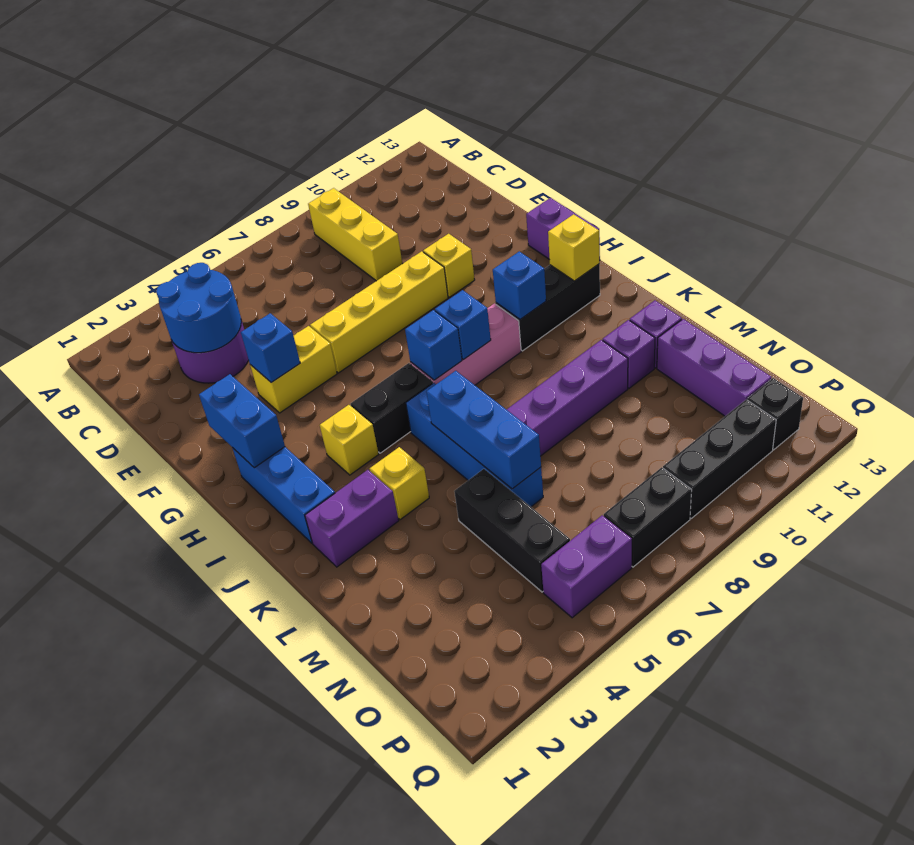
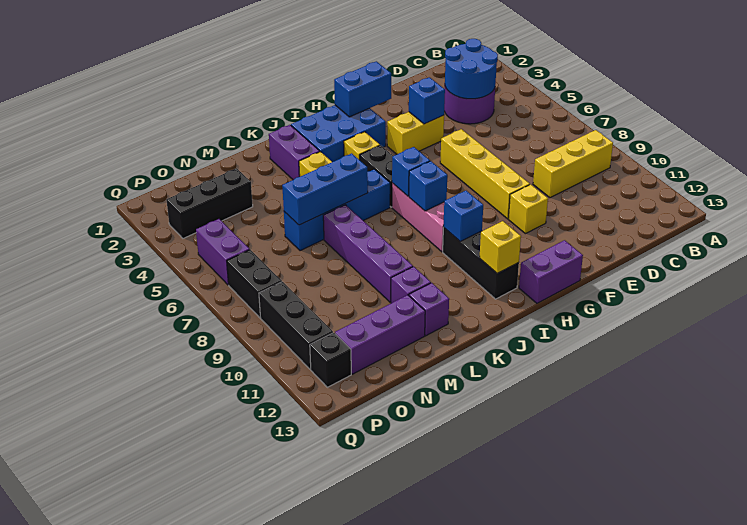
yellow 1x2 brick [250,326,337,413] -> yellow 1x2 brick turned to [387,112,444,154]
blue 1x3 brick [233,447,335,543] -> blue 2x3 brick [291,105,386,162]
black 1x3 brick [454,469,570,592] -> black 1x3 brick moved to [166,168,253,238]

